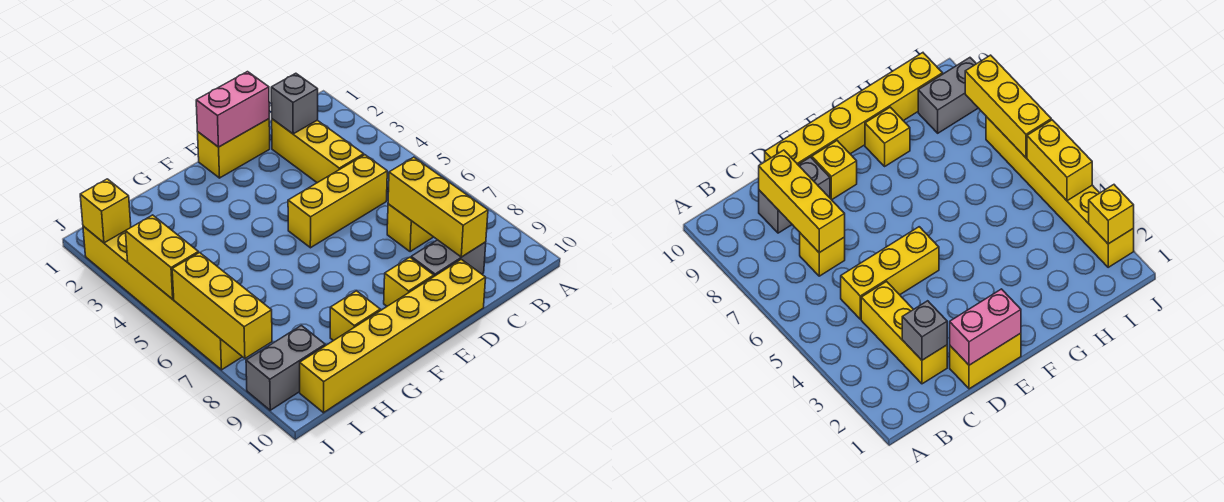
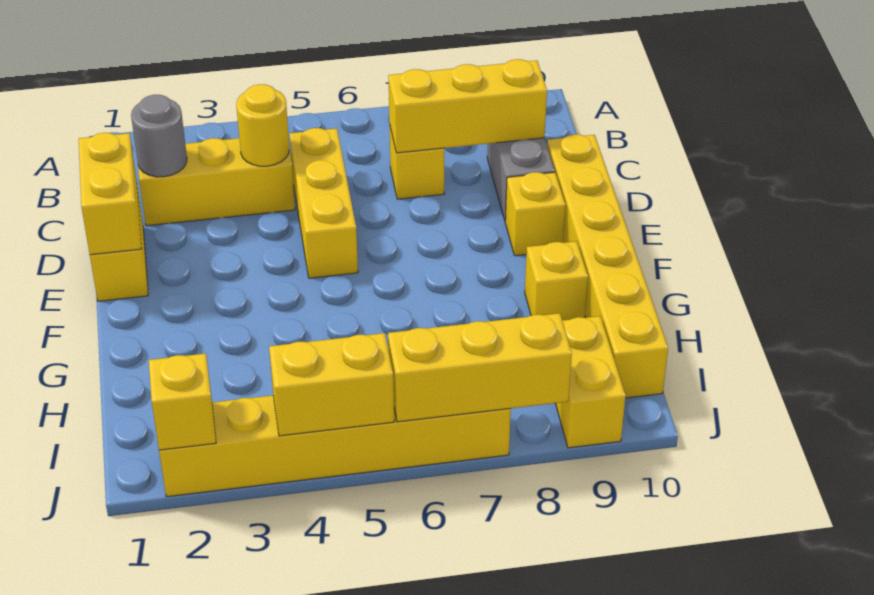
grey 1x1 brick [271,73,318,134] -> grey 1x1 round brick [131,95,187,177]
none -> yellow 1x1 round brick [236,84,289,166]
pink 1x2 brick [196,72,269,147] -> yellow 1x2 brick [79,133,142,255]
grey 1x2 brick [246,325,325,410] -> yellow 1x2 brick [555,316,626,448]

